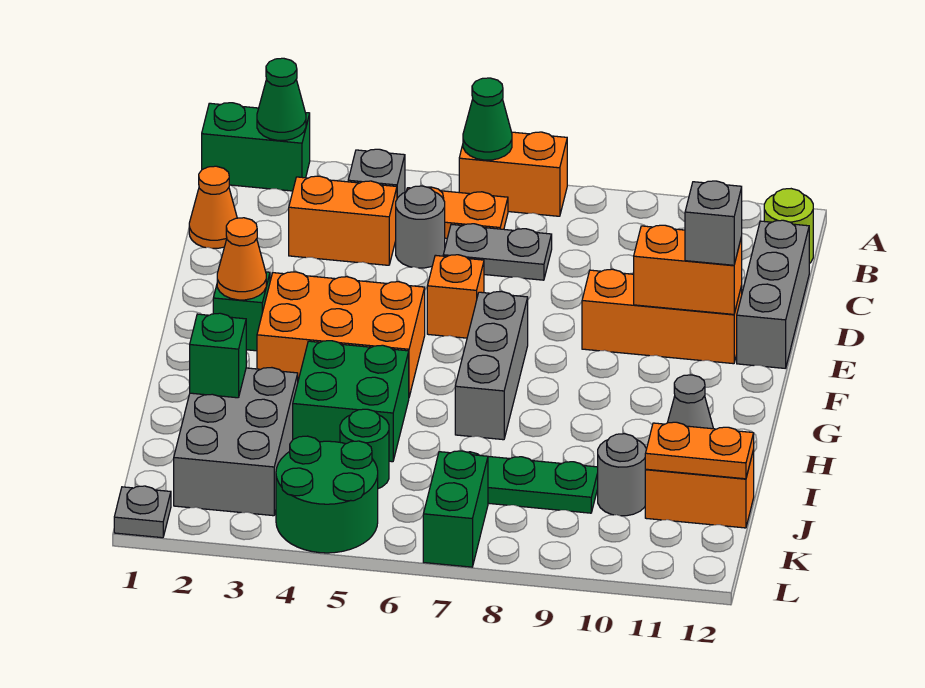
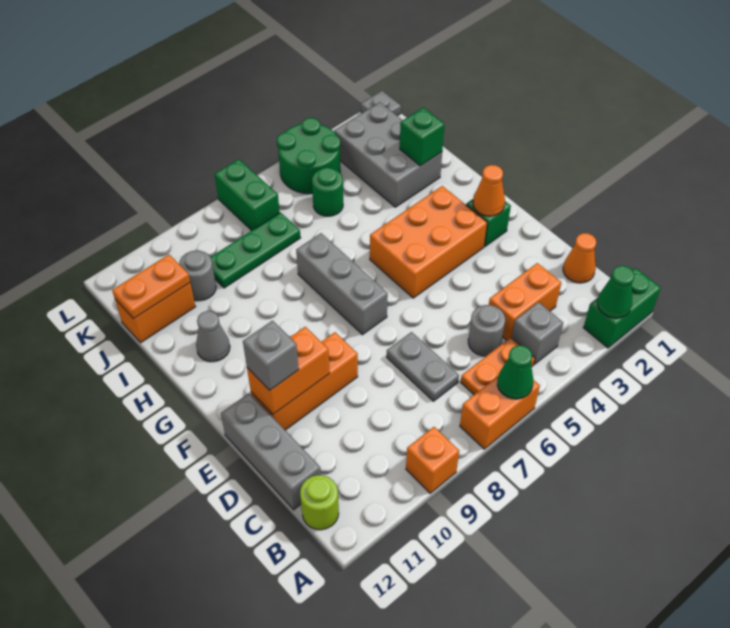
grey 1x2 plate [443,224,552,280] -> grey 1x2 plate turned to [387,332,459,401]
orange 1x1 brick [427,255,484,338] -> orange 1x1 brick moved to [406,427,459,493]
green 2x2 brick [293,341,409,462] -> none

